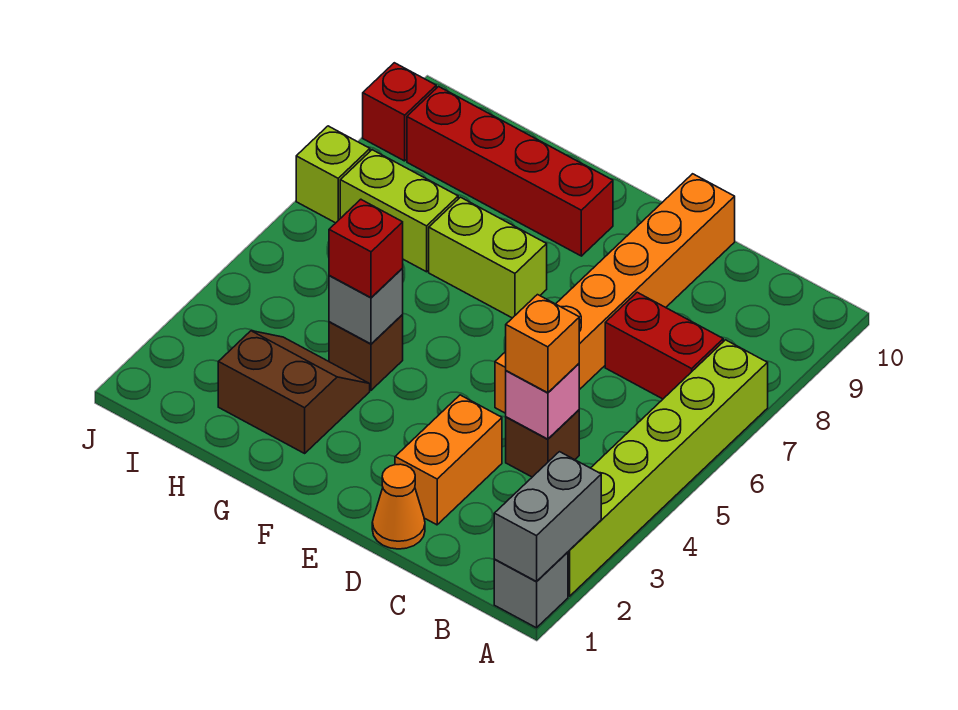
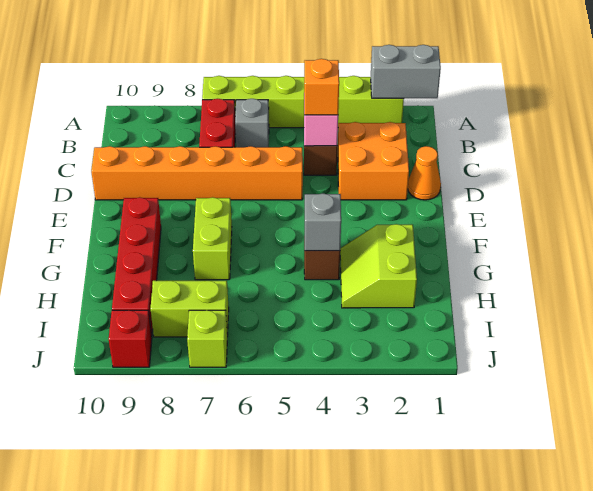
grey 1x1 brick [494,552,568,628] -> grey 1x1 brick moved to [235,99,269,147]
orange 1x2 brick [395,395,502,525] -> orange 2x2 brick [338,122,409,200]
brown 2x2 slope [218,331,370,453] -> lime 2x2 slope [340,224,417,308]
red 1x1 brick [329,199,403,298] -> none
lime 1x2 brick [340,150,458,272] -> lime 1x2 brick turned to [151,281,229,337]

